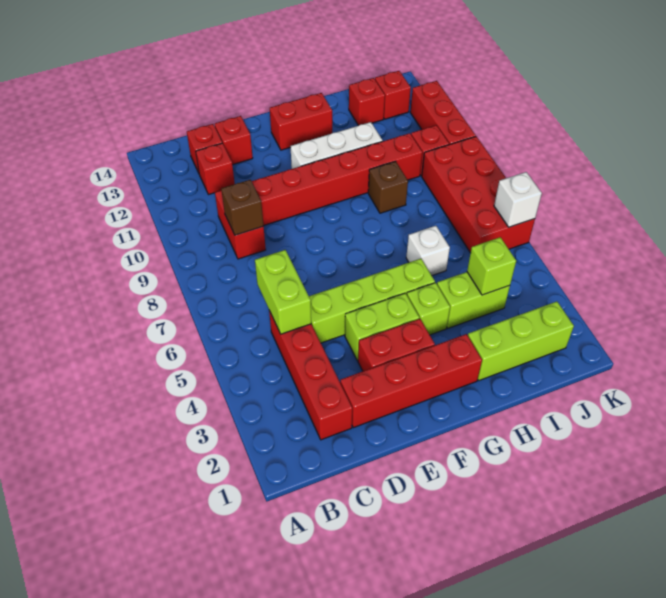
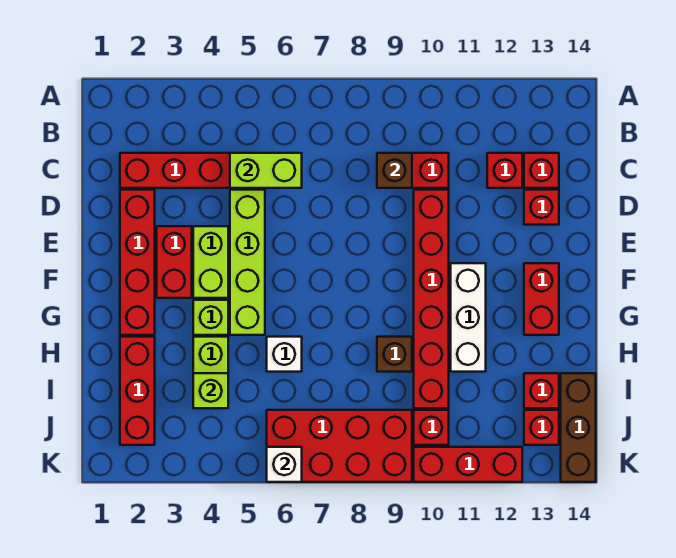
lime 1x3 brick [468,301,574,380] -> red 1x3 brick [120,337,155,445]
none -> brown 1x3 brick [561,373,596,482]

